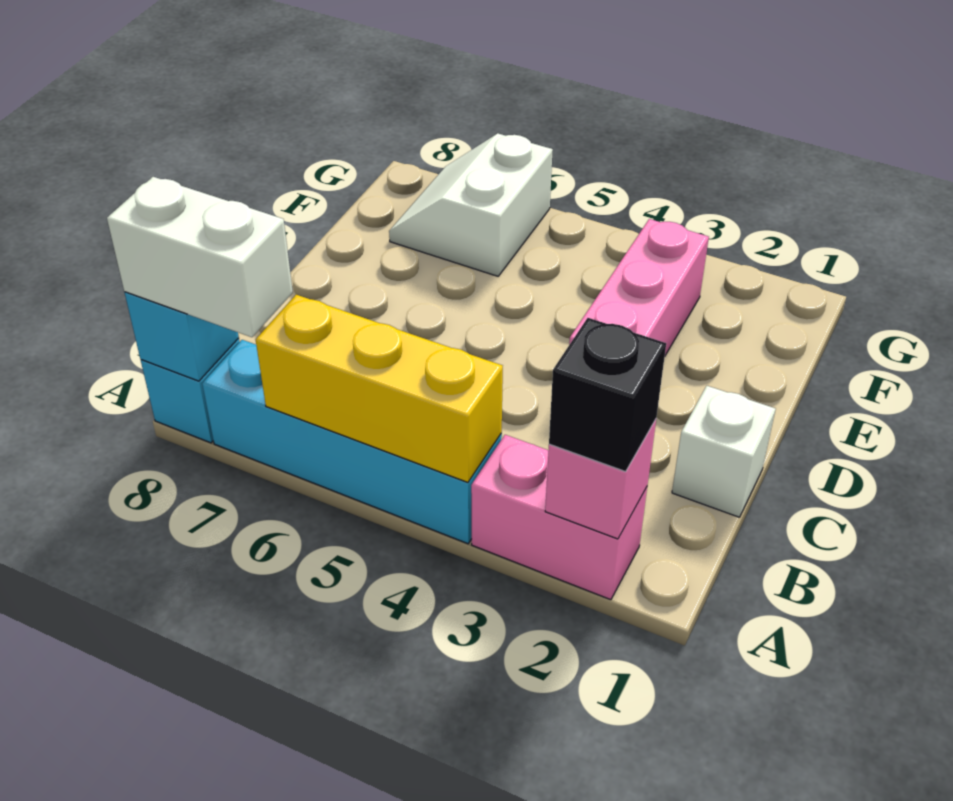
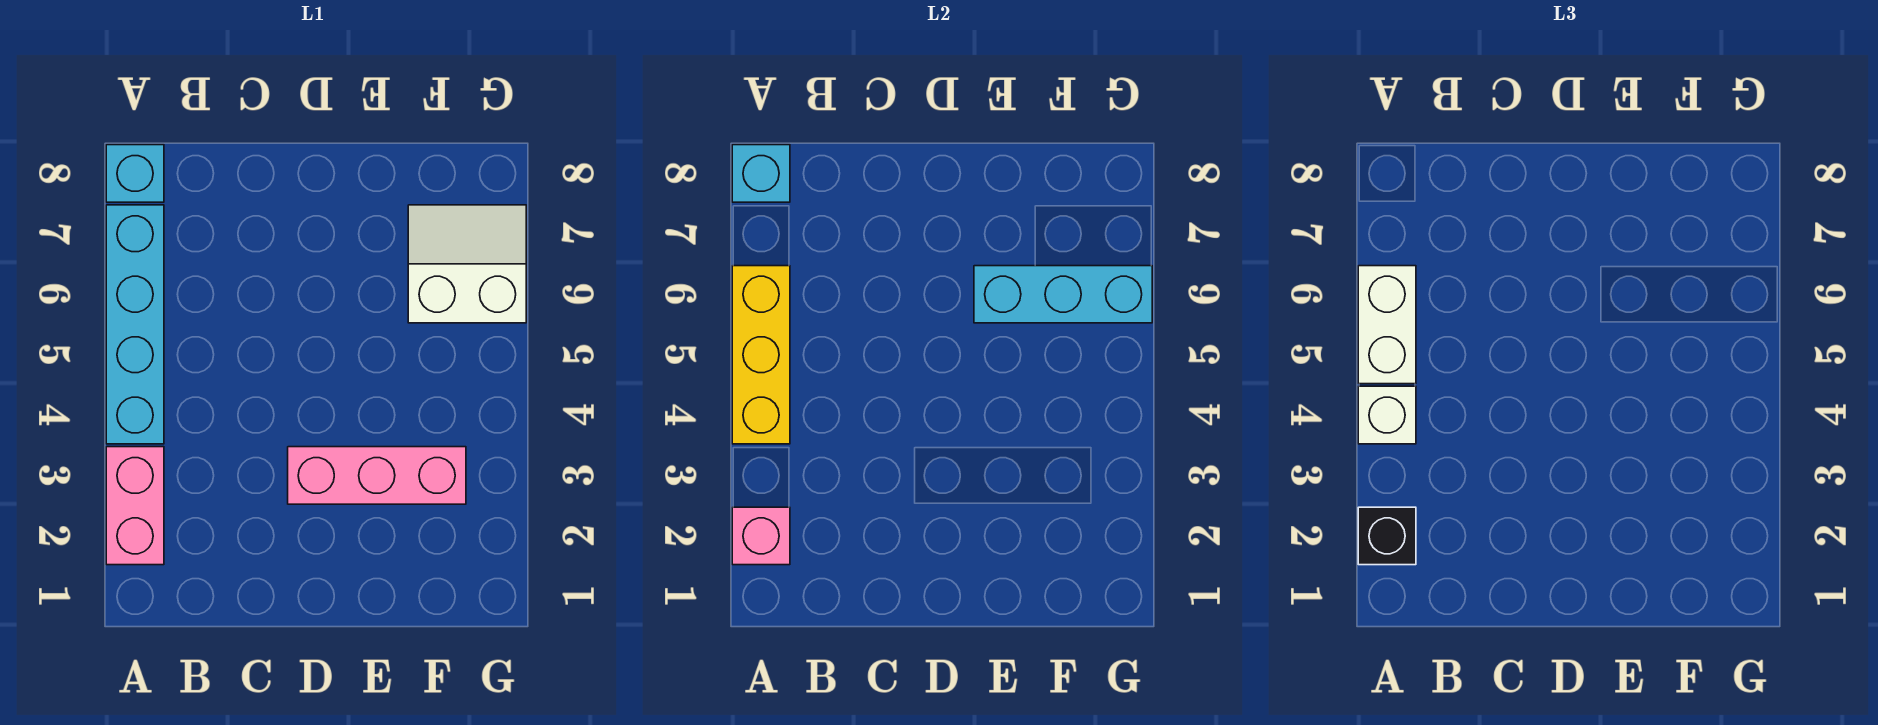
white 1x2 brick [107,177,293,337] -> white 1x2 brick moved to [1358,266,1416,384]
white 1x1 brick [672,386,776,517] -> white 1x1 brick moved to [1358,386,1416,444]
none -> cyan 1x3 brick [974,266,1152,323]

